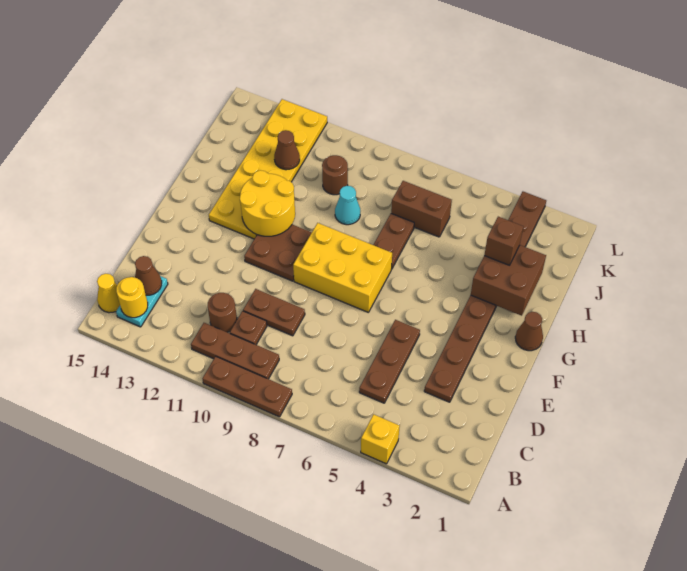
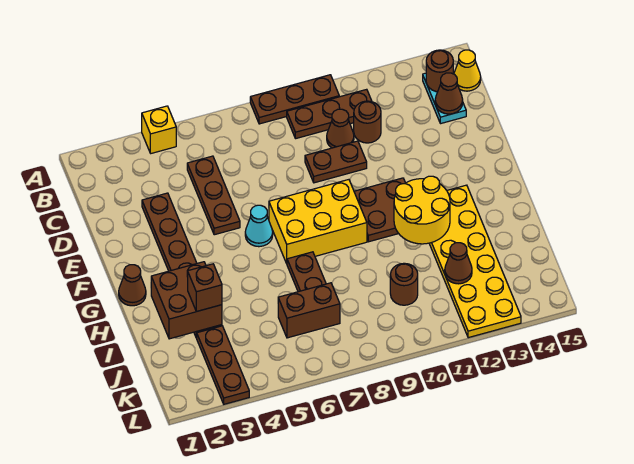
yellow 1x1 round brick [116,277,148,318] -> brown 1x1 round brick [426,50,453,92]
brown 1x1 plate [230,311,267,345] -> brown 1x1 cone [327,109,354,148]
cyan 1x1 cone [335,186,360,225] -> cyan 1x1 cone moved to [245,205,273,247]

